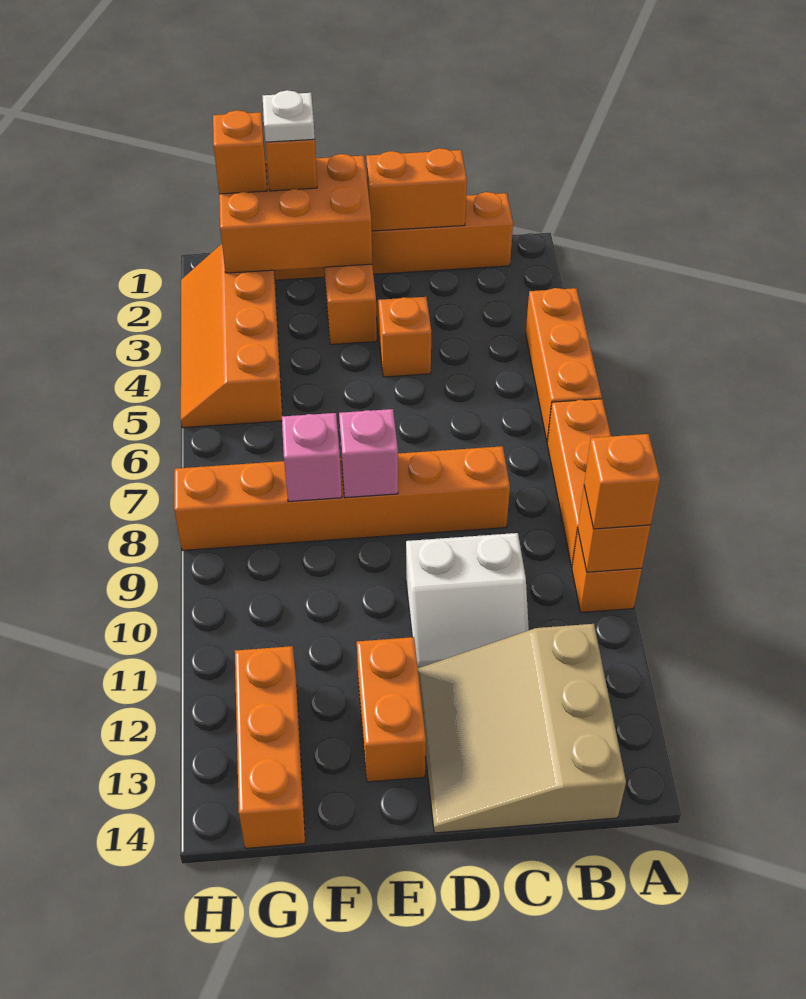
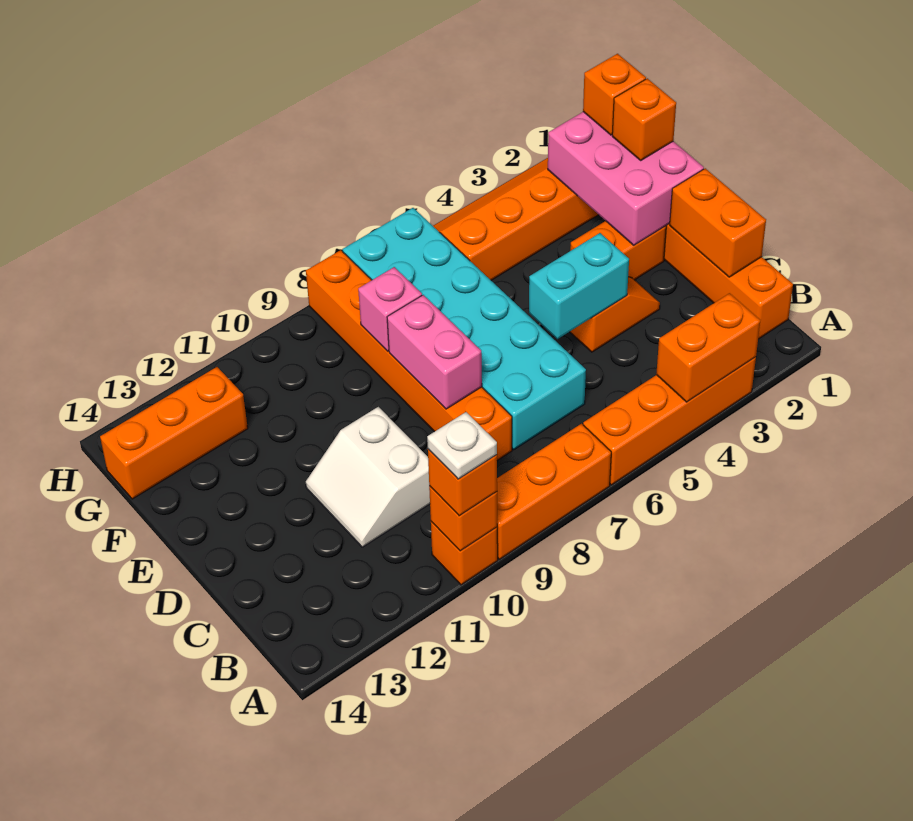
orange 1x3 brick [526,288,602,442] -> orange 1x4 brick [583,357,756,485]
tan 3x3 slope [418,624,626,833] -> none
none -> cyan 2x6 brick [343,208,586,449]
none -> cyan 1x2 brick [529,233,629,339]
orange 2x3 brick [219,154,372,273] -> pink 2x3 brick [548,112,704,245]
pink 1x1 brick [339,409,398,498] -> pink 1x2 brick [387,295,482,409]
orange 1x2 brick [357,637,426,782] -> orange 1x2 brick moved to [656,293,760,402]
white 1x1 plate [263,90,315,142] -> white 1x1 plate moved to [427,412,497,479]

